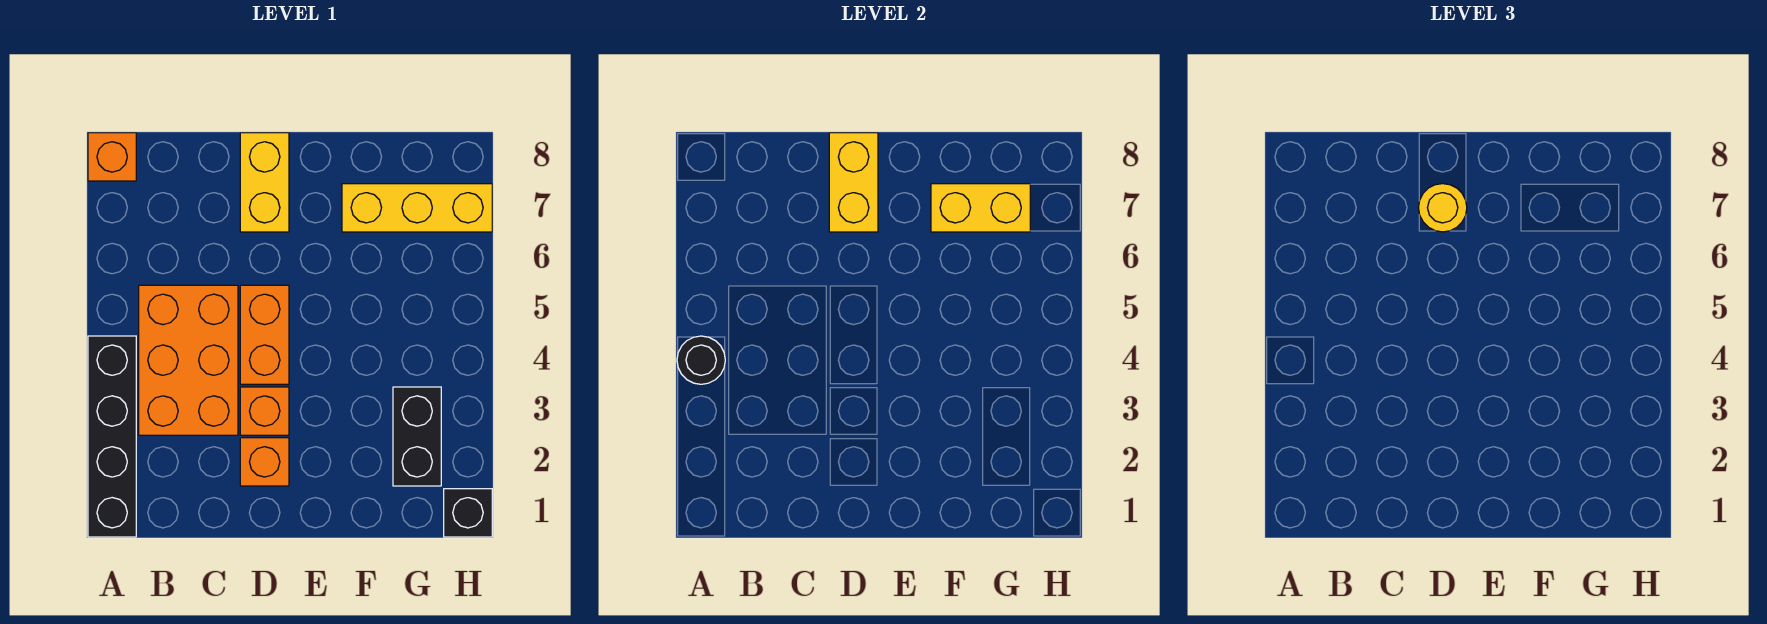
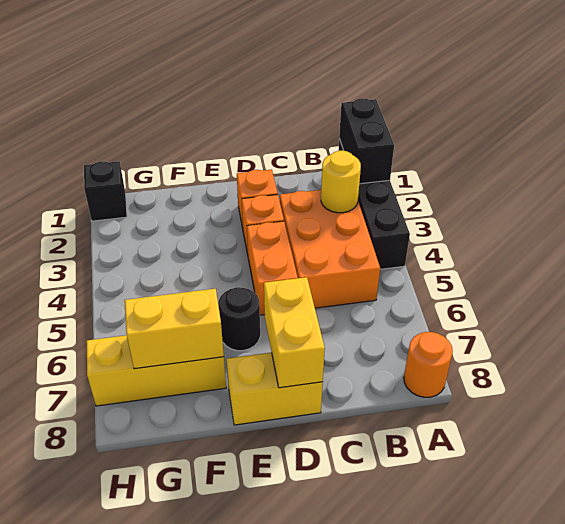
black 1x1 round brick [677,336,725,384] -> black 1x1 round brick moved to [218,287,260,351]
orange 1x1 brick [88,133,136,181] -> orange 1x1 round brick [404,332,453,397]
yellow 1x2 brick [240,133,289,232] -> yellow 1x2 brick turned to [226,353,323,425]
yellow 1x1 round brick [1419,184,1467,232] -> yellow 1x1 round brick moved to [321,151,361,213]
black 1x2 brick [393,387,441,486] -> black 1x2 brick moved to [339,98,394,184]

